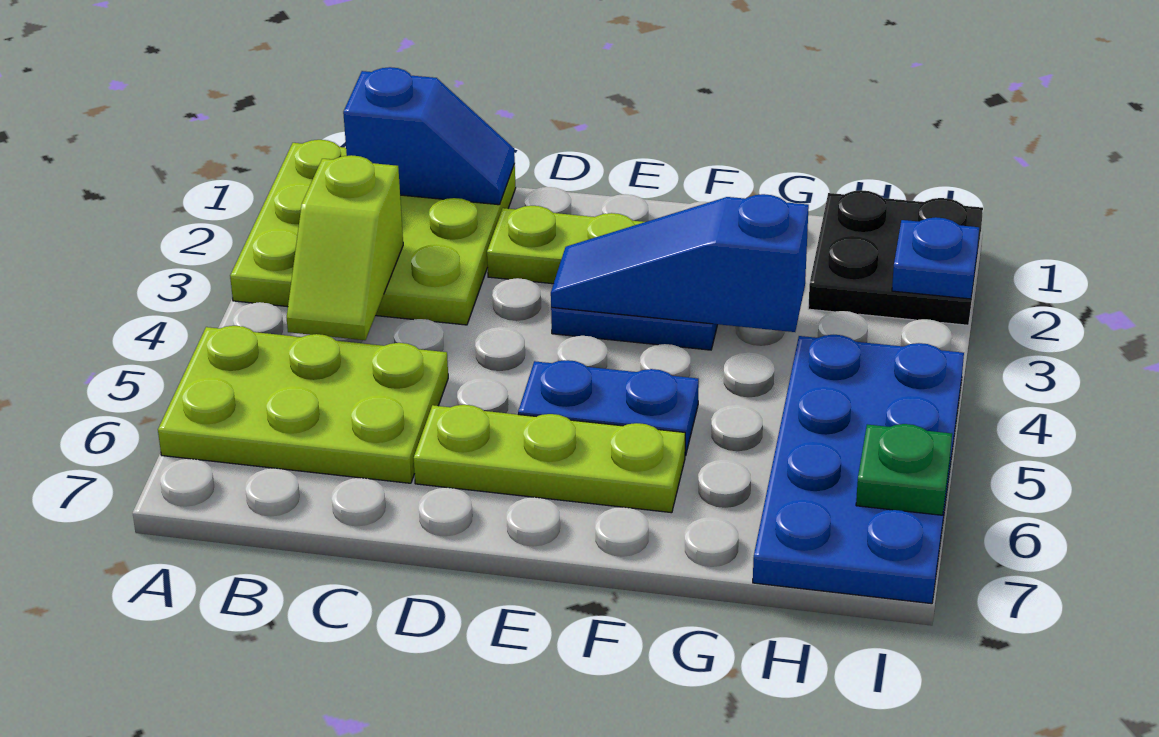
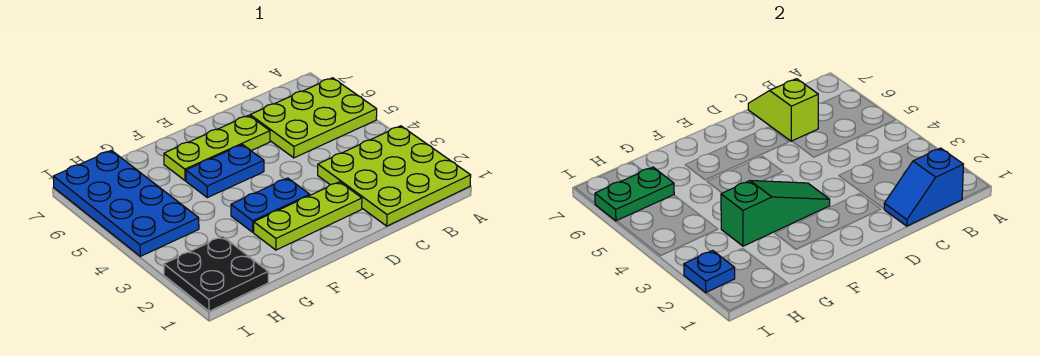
lime 1x2 slope [287,155,403,340] -> lime 1x2 slope moved to [748,79,818,141]
blue 1x3 slope [551,194,809,332] -> green 1x3 slope [721,181,830,246]
green 1x1 plate [856,424,952,515] -> green 1x2 plate [595,167,674,221]

